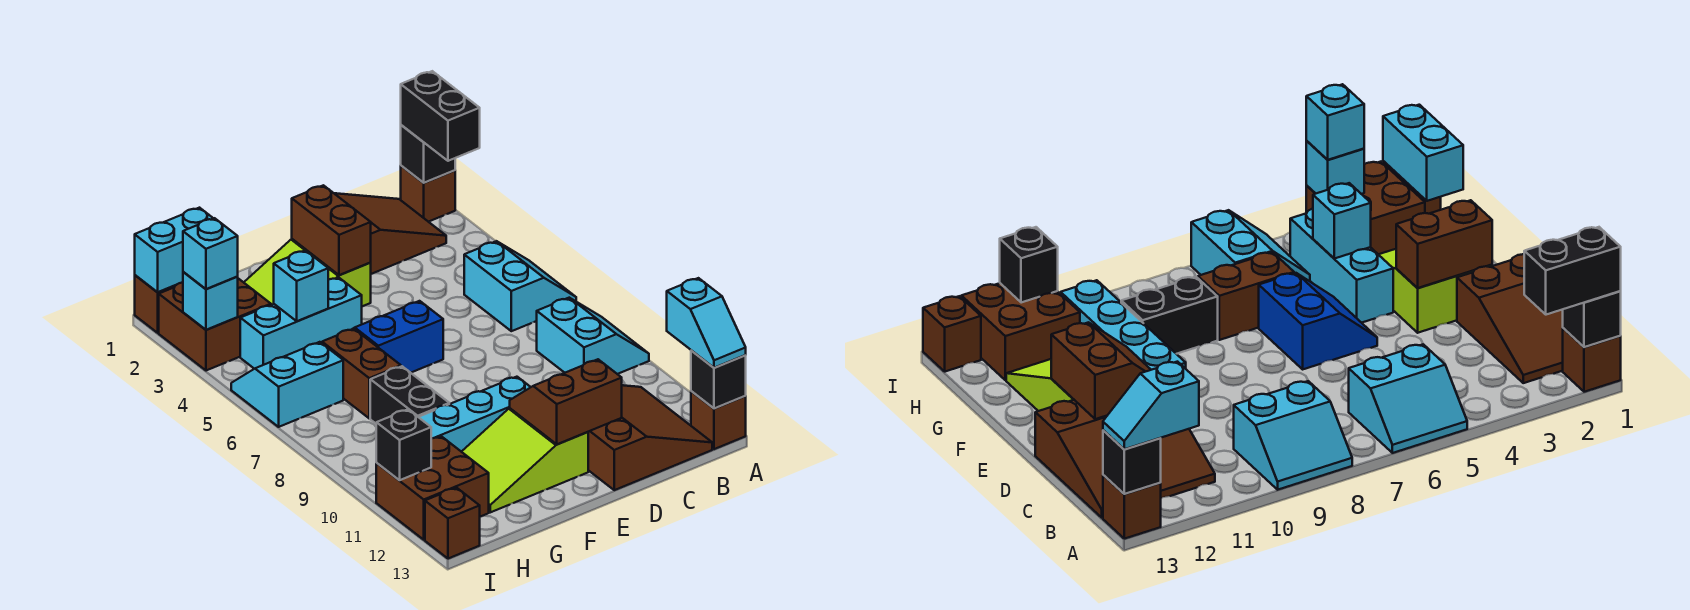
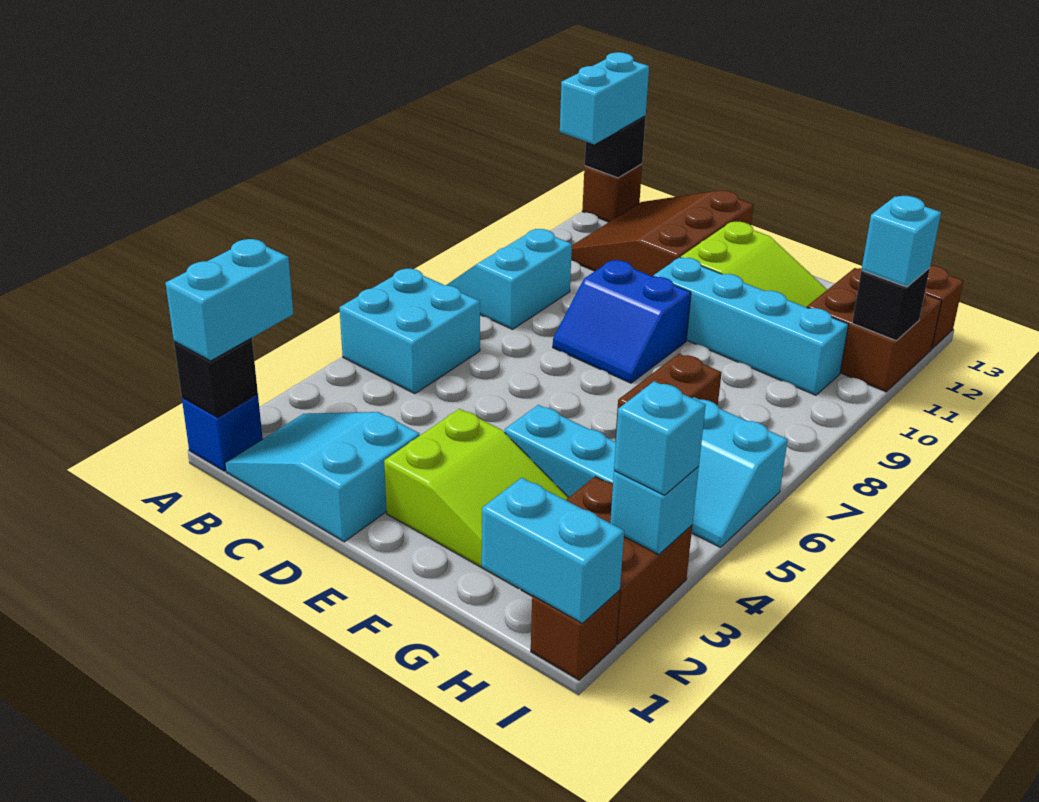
brown 1x1 brick [401,166,455,222] -> blue 1x1 brick [182,394,263,471]
black 1x2 brick [401,71,480,161] -> cyan 1x2 brick [166,239,293,361]
cyan 2x2 slope [464,241,576,331] -> cyan 2x2 brick [339,269,480,394]
cyan 1x2 slope [667,278,746,368] -> cyan 1x2 brick [560,52,649,144]
brown 2x3 slope [334,193,446,274] -> cyan 2x3 slope [225,412,420,542]
brown 2x2 slope [510,359,622,444] -> none
brown 1x2 brick [292,185,371,275] -> none
blue 2x2 slope [353,301,443,373] -> blue 2x2 slope moved to [553,260,691,383]
cyan 1x1 brick [274,250,328,321] -> cyan 1x1 brick moved to [861,196,941,287]
black 1x2 brick [370,366,449,423] -> none

